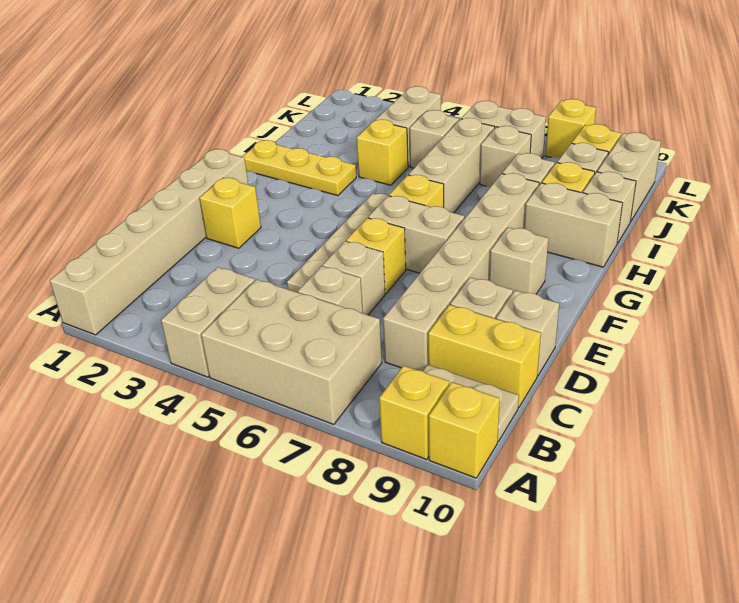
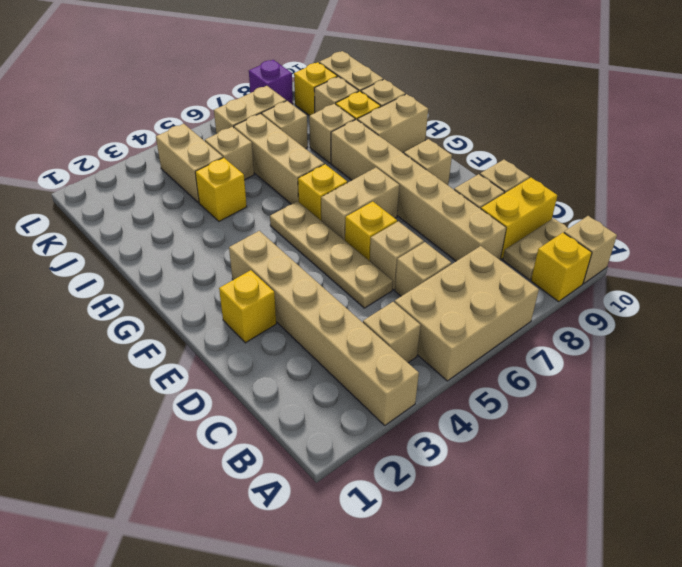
tan 1x6 brick [50,149,248,335] -> tan 1x6 brick moved to [229,231,419,425]
tan 1x2 brick [161,267,255,377] -> tan 1x1 brick [363,302,421,363]
yellow 1x1 brick [429,382,500,478] -> tan 1x1 brick [564,216,617,284]
yellow 1x3 plate [242,140,356,196] -> none
yellow 1x1 brick [545,99,596,158] -> purple 1x1 brick [249,60,293,105]

